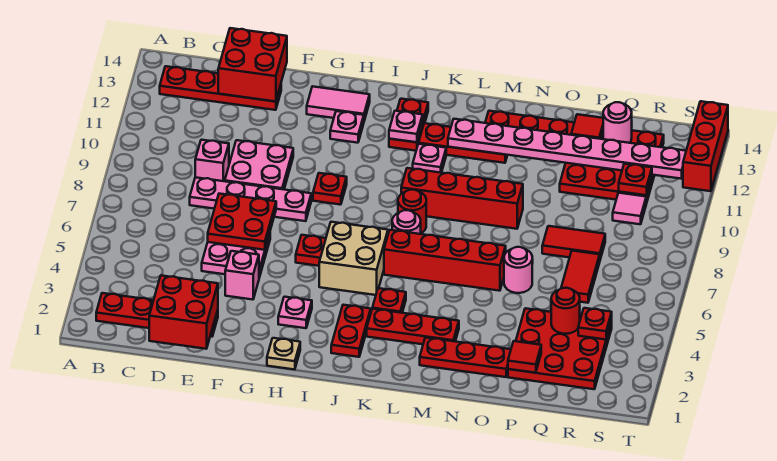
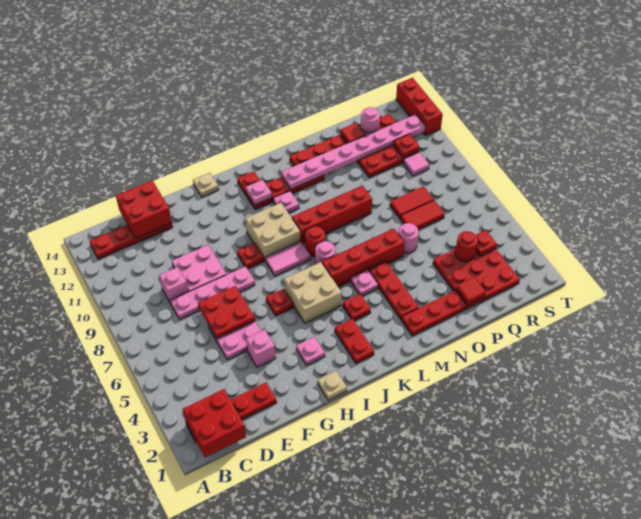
red 2x2 brick [149,276,218,349] -> red 2x2 brick moved to [183,389,246,457]
pink 1x2 tile [307,86,370,121] -> pink 1x2 tile moved to [265,242,311,276]
pink 1x1 plate [330,111,364,143] -> pink 1x1 plate moved to [351,270,378,296]
none -> tan 1x1 plate [193,173,219,197]
none -> tan 2x2 brick [245,203,301,260]
red 1x3 plate [367,309,459,344] -> red 1x3 plate turned to [369,262,419,320]
red 1x2 tile [561,251,600,303] -> red 1x2 tile turned to [400,200,445,230]

